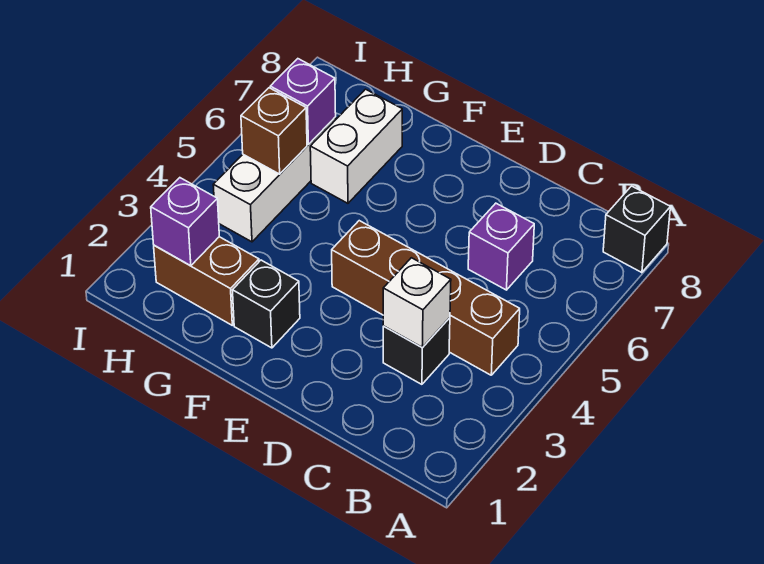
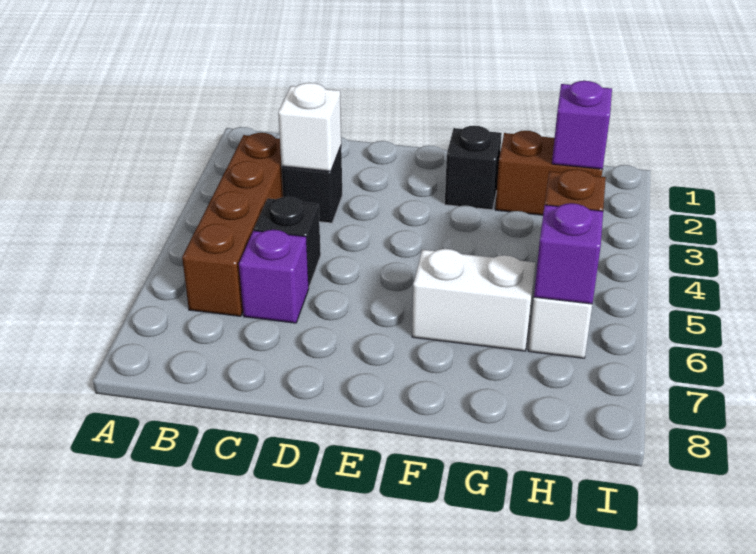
black 1x1 brick [603,186,670,273] -> black 1x1 brick moved to [254,197,321,287]
brown 1x4 brick [332,221,520,375] -> brown 1x4 brick turned to [182,133,283,316]
white 1x2 brick [310,89,402,203] -> white 1x2 brick turned to [412,249,536,351]

